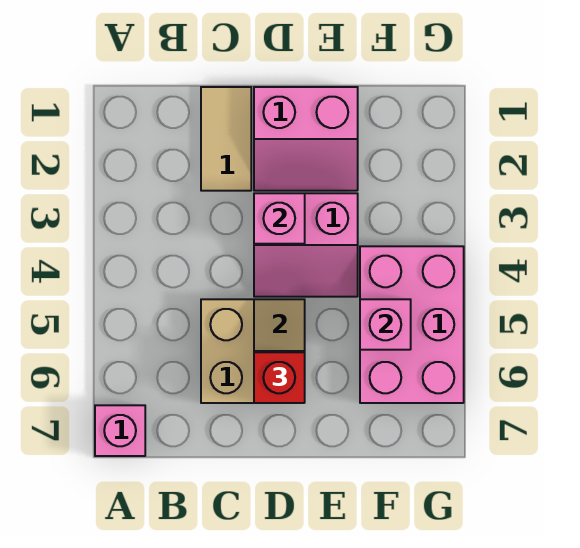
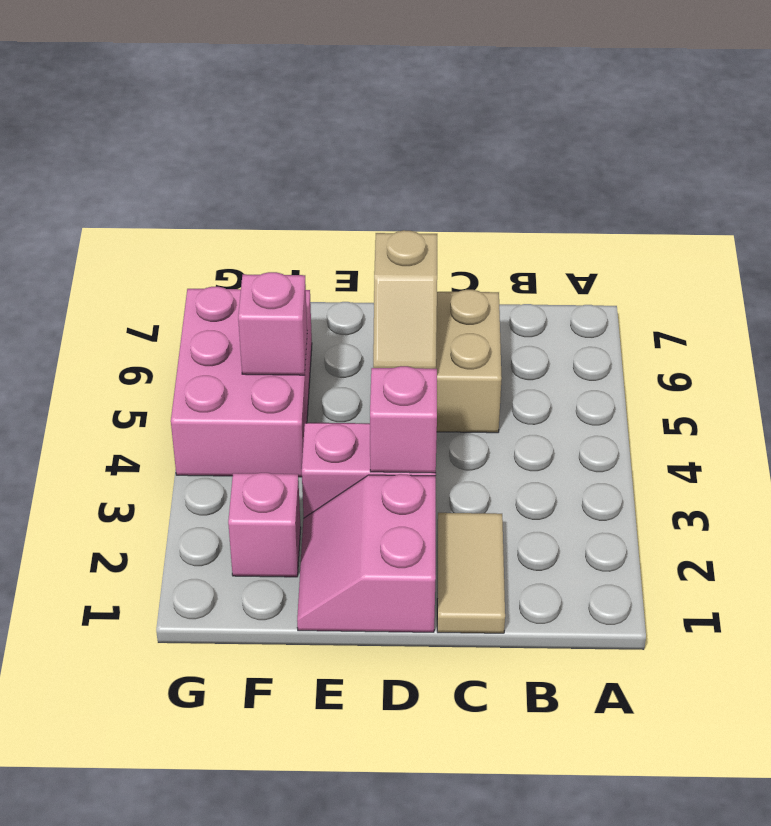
pink 1x1 brick [95,405,145,456] -> pink 1x1 brick moved to [228,473,301,577]
pink 2x2 slope [254,87,358,191] -> pink 2x2 slope turned to [297,474,436,632]
red 1x1 brick [254,352,305,403] -> none

